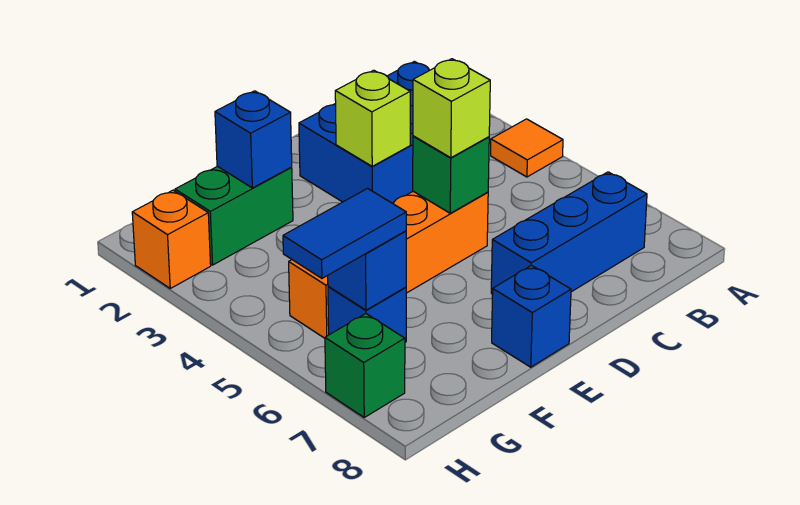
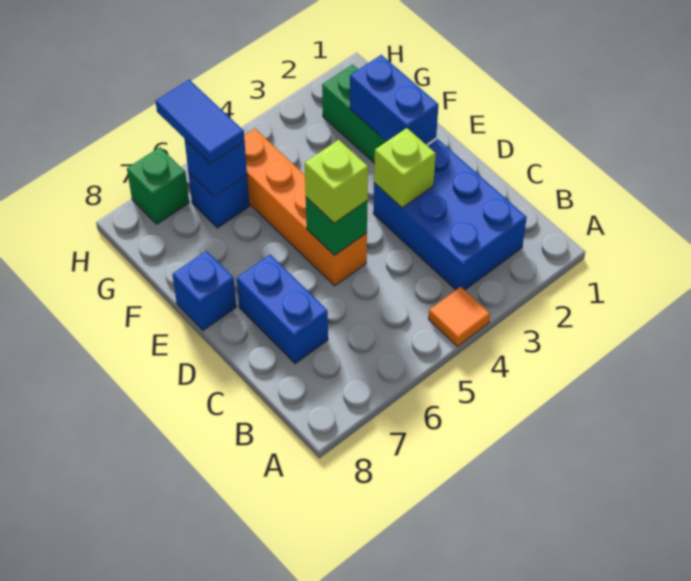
blue 1x3 brick [491,172,647,294] -> blue 1x2 brick [237,255,328,364]
blue 1x1 brick [215,91,292,188] -> blue 1x2 brick [350,55,439,144]
orange 1x1 brick [132,190,211,288] -> none

